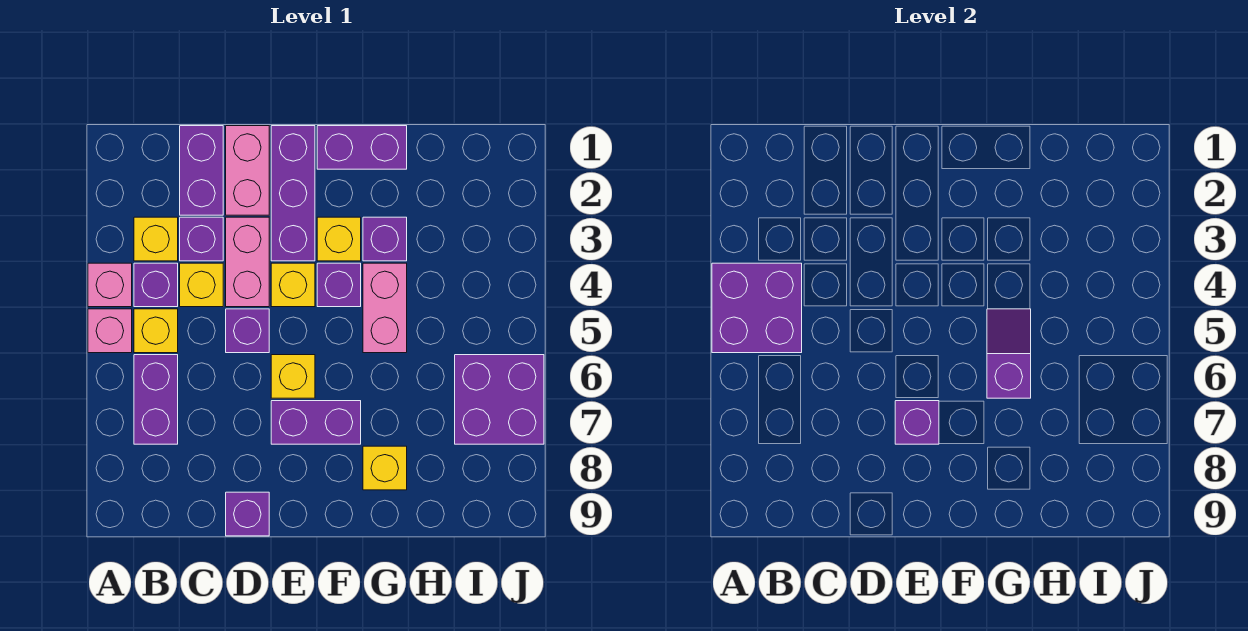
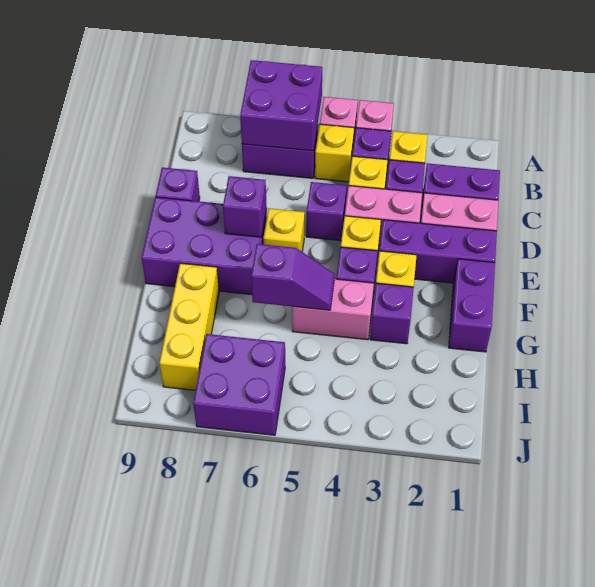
purple 2x2 brick [712,263,802,353] -> purple 2x2 brick moved to [240,60,322,151]
purple 1x2 brick [271,401,361,444] -> purple 2x3 brick [142,197,267,295]
yellow 1x1 brick [363,446,407,490] -> yellow 1x3 brick [159,263,219,390]

